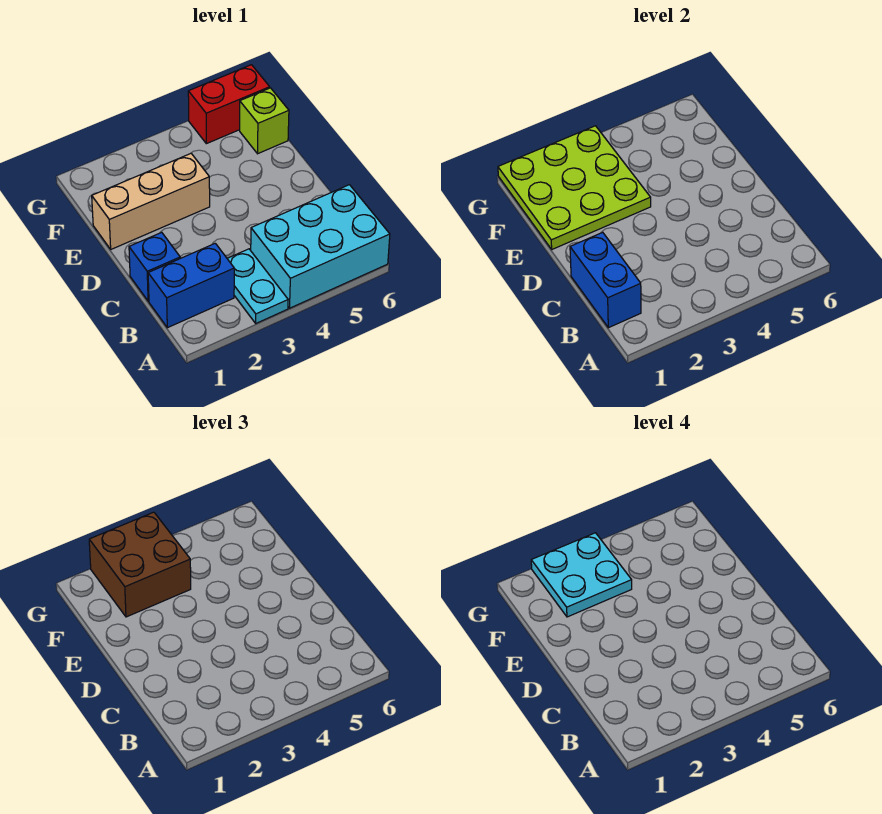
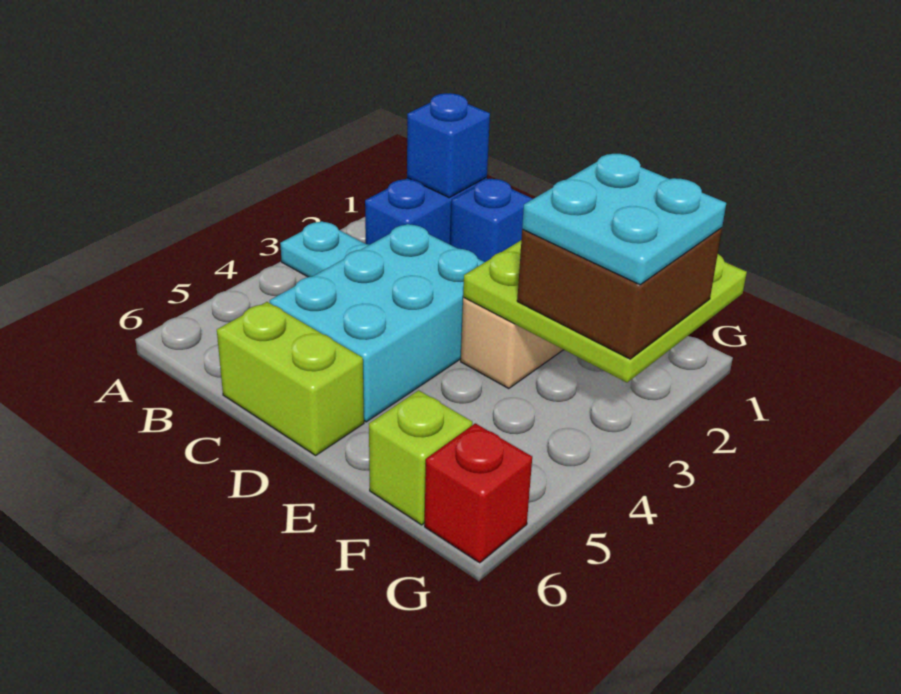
cyan 2x3 brick [251,185,390,308] -> cyan 2x3 brick moved to [270,224,485,422]
blue 1x2 brick [570,232,641,328] -> blue 1x1 brick [407,93,490,198]
none -> lime 1x2 brick [217,302,364,455]
red 1x2 brick [188,65,270,144] -> red 1x1 brick [425,423,532,563]

